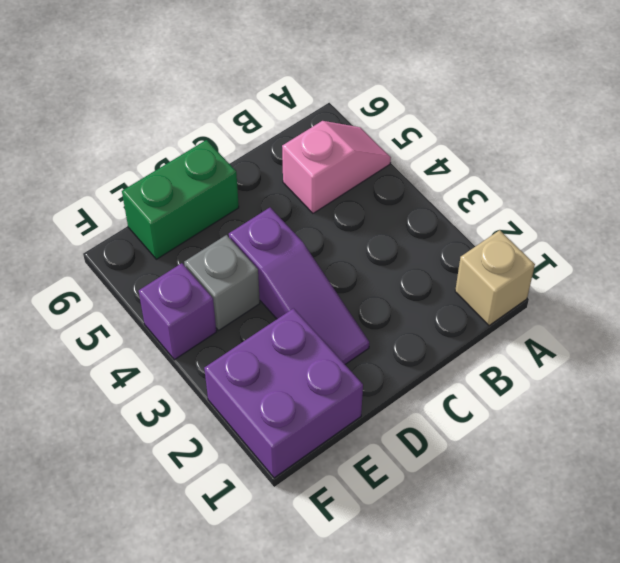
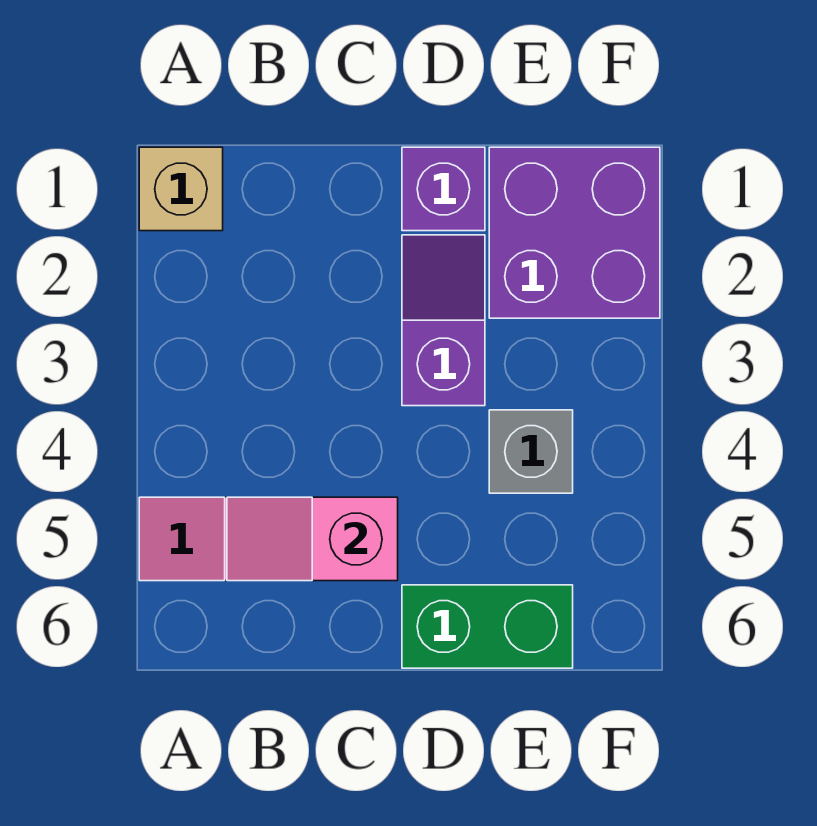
none -> pink 1x2 slope [227,497,398,581]
purple 1x3 slope [229,208,369,364] -> purple 1x2 slope [402,235,485,406]
purple 1x1 brick [139,263,216,360] -> purple 1x1 brick moved to [402,147,485,231]

